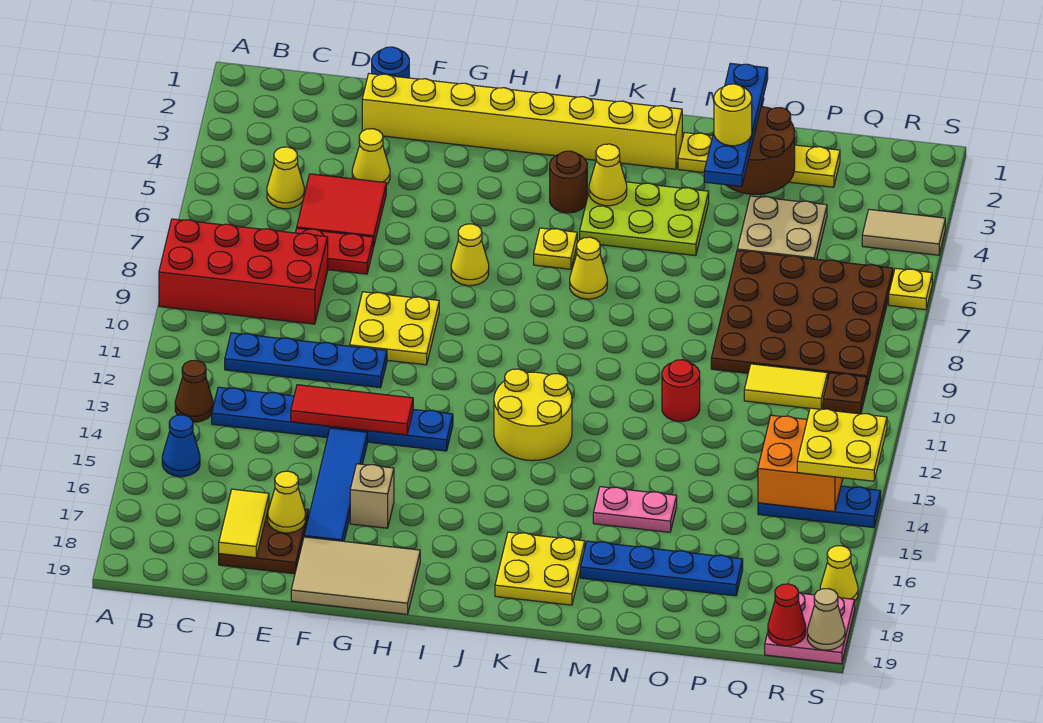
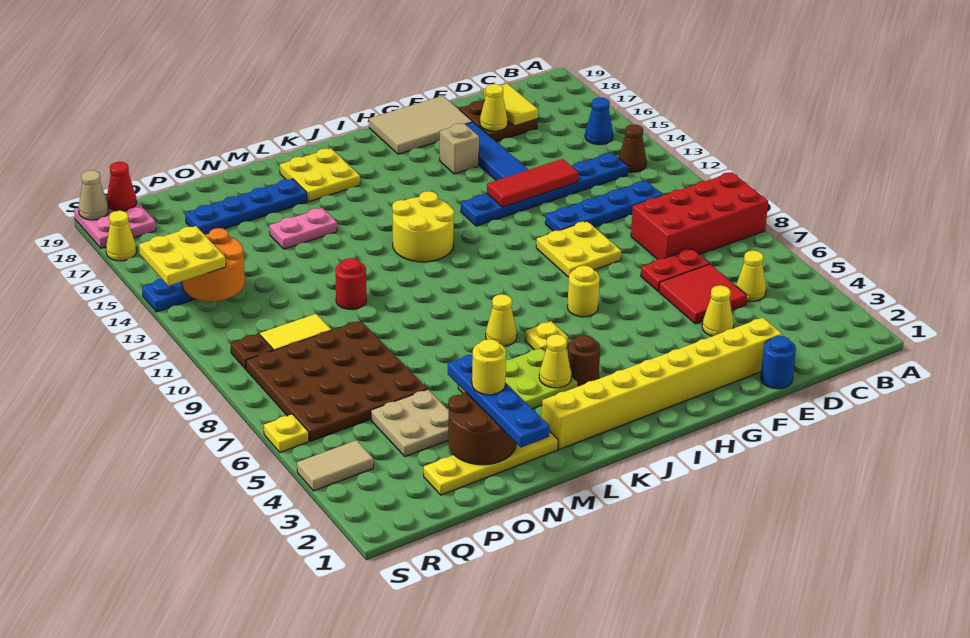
yellow 1x1 cone [451,224,489,286] -> yellow 1x1 round brick [567,266,600,317]
orange 2x2 brick [758,415,843,512] -> orange 2x2 round brick [182,228,245,301]

